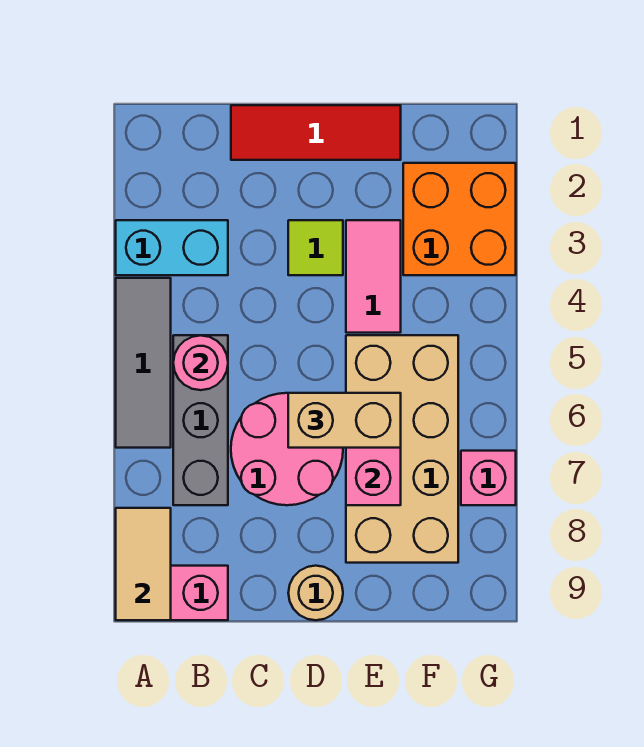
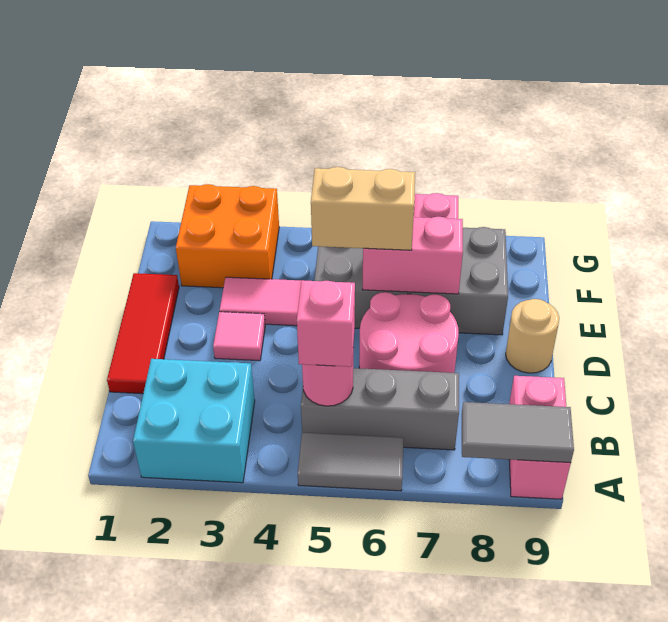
cyan 1x2 brick [116,220,228,275] -> cyan 2x2 brick [133,359,255,483]
grey 1x3 tile [116,278,171,448] -> grey 1x2 tile [298,433,404,491]
tan 1x2 tile [116,508,171,620] -> grey 1x2 tile [462,402,574,463]
none -> pink 1x1 brick [297,280,355,367]
lime 1x1 tile [288,220,343,275] -> pink 1x1 tile [213,312,265,361]
tan 1x2 brick [288,393,401,448] -> tan 1x2 brick turned to [311,167,415,250]
tan 2x4 brick [346,335,458,563] -> grey 2x4 brick [314,227,508,335]

